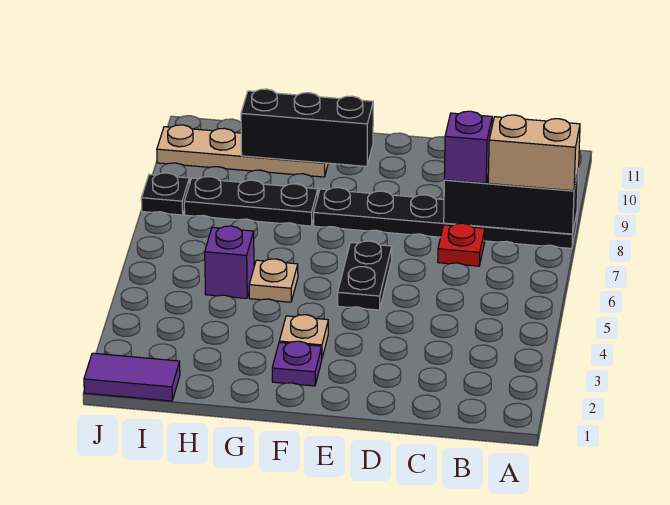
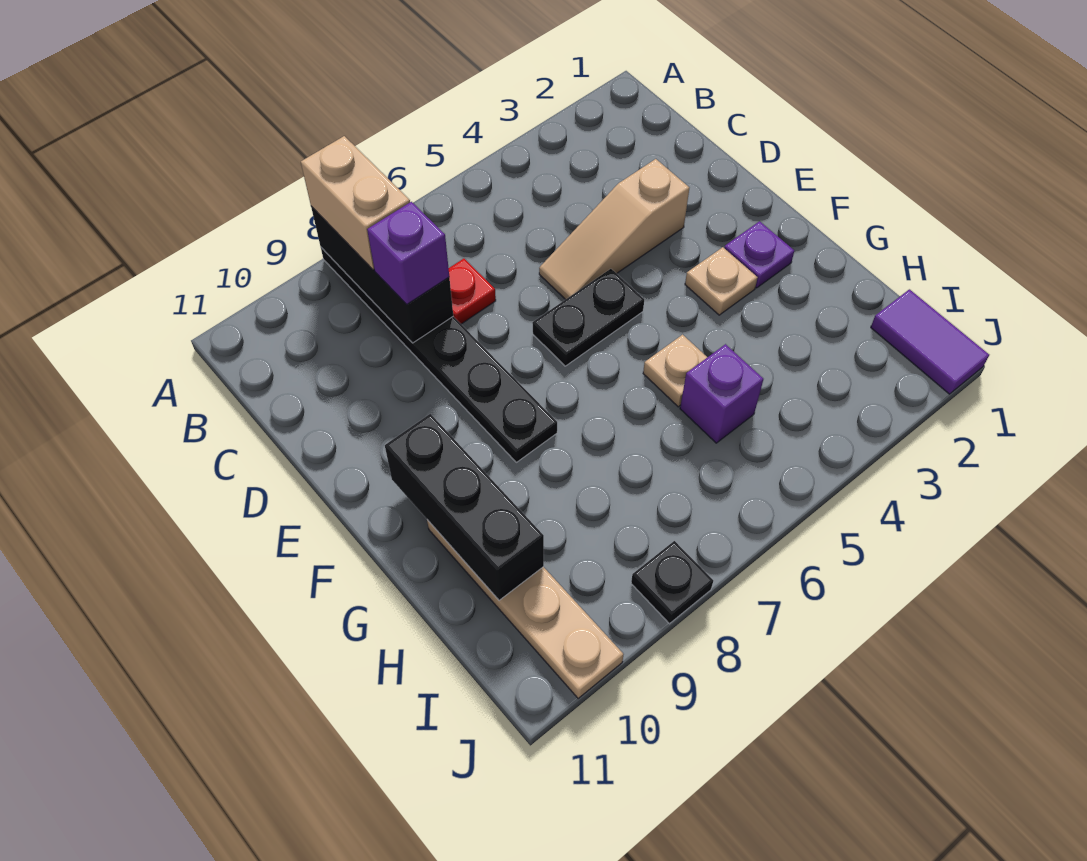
none -> tan 1x3 slope [539,159,689,300]
black 1x3 plate [184,177,318,226] -> none

